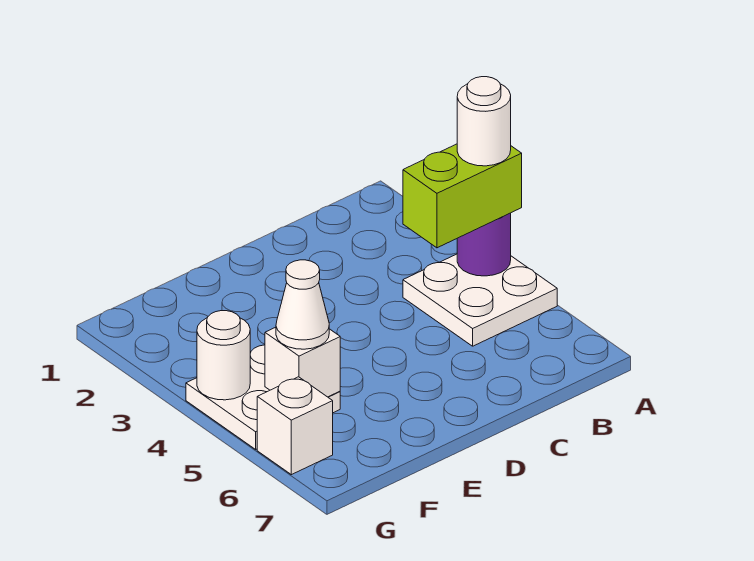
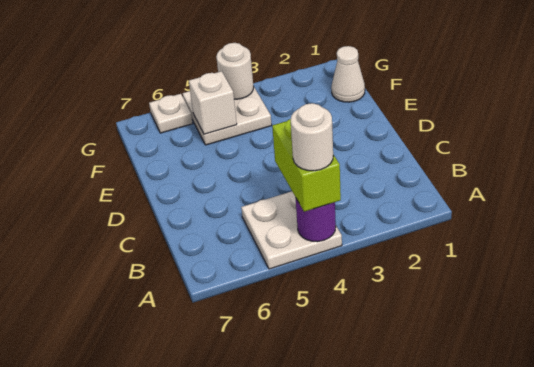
white 1x1 cone [276,260,329,349] -> white 1x1 cone moved to [331,46,365,102]
white 1x1 brick [257,377,333,475] -> white 1x1 plate [149,94,193,133]

